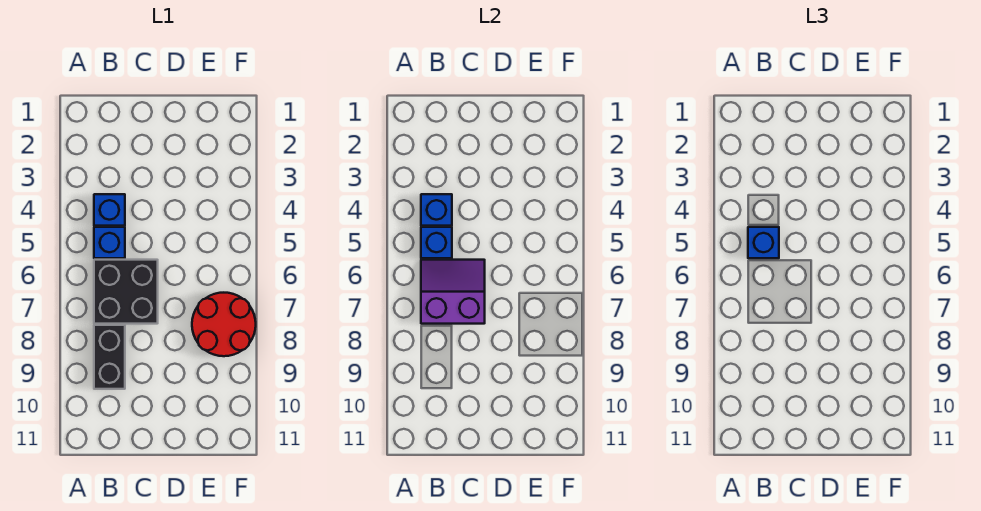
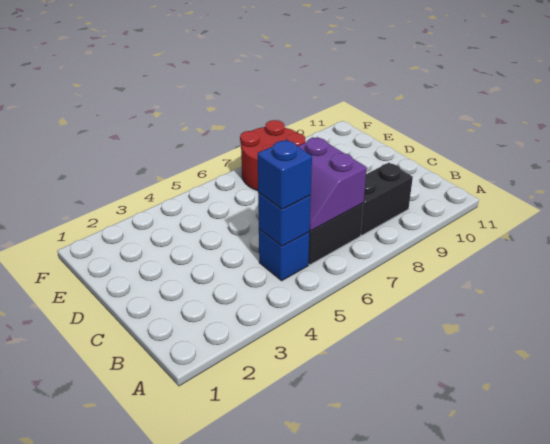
blue 1x1 brick [94,194,125,226] -> none
blue 1x1 brick [421,194,452,226] -> none

